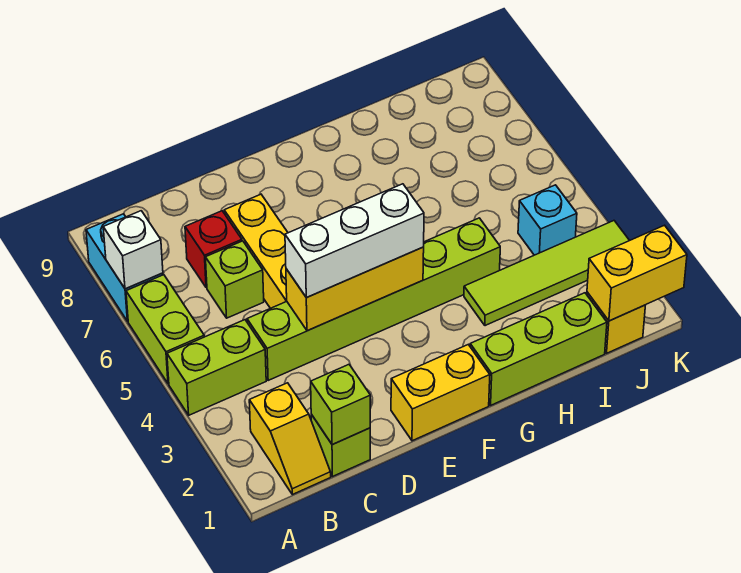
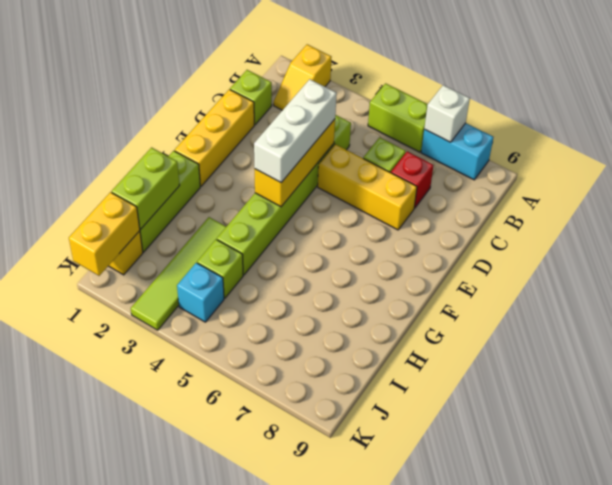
lime 1x2 brick [167,320,266,415] -> lime 1x2 brick moved to [112,148,180,229]
yellow 1x2 slope [249,383,331,495] -> yellow 1x2 slope turned to [274,44,331,110]
lime 1x1 brick [311,365,370,445] -> lime 1x1 brick moved to [197,239,243,298]
yellow 1x2 brick [391,345,490,441] -> yellow 1x3 brick [175,89,254,186]

